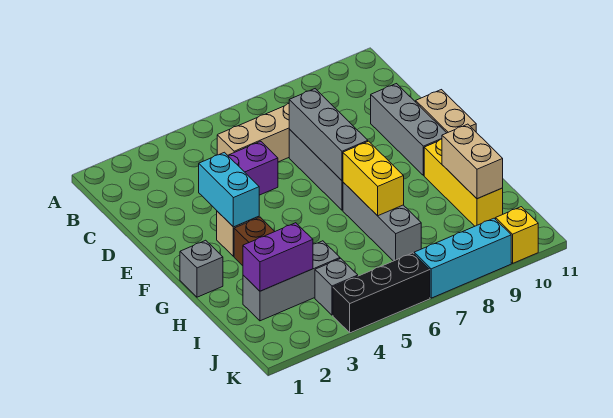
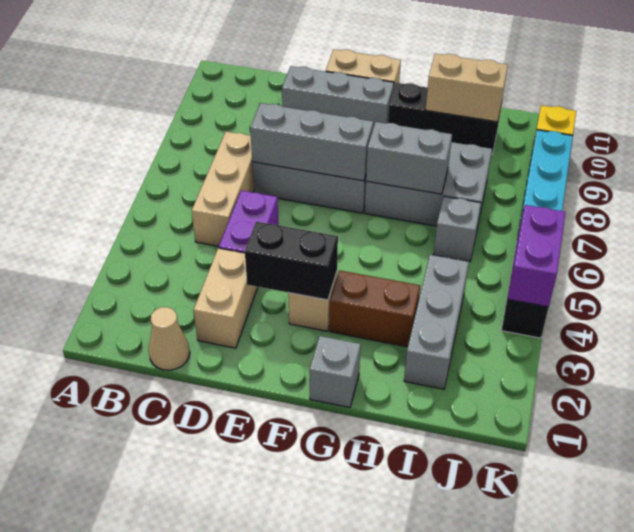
none -> tan 1x1 cone [149,307,190,370]
none -> tan 1x2 brick [194,248,258,348]
cyan 1x2 brick [199,152,259,227] -> black 1x2 brick [245,222,338,300]
grey 1x3 brick [343,182,421,261] -> grey 2x3 brick [365,142,492,228]
yellow 1x2 brick [343,141,404,216] -> grey 1x2 brick [366,122,452,194]
yellow 1x3 brick [424,139,503,226] -> black 1x3 brick [388,83,501,154]
purple 1x2 brick [243,223,313,291] -> purple 1x2 brick moved to [508,205,565,307]
grey 1x1 brick [315,258,358,315] -> grey 1x1 brick moved to [433,196,481,262]

